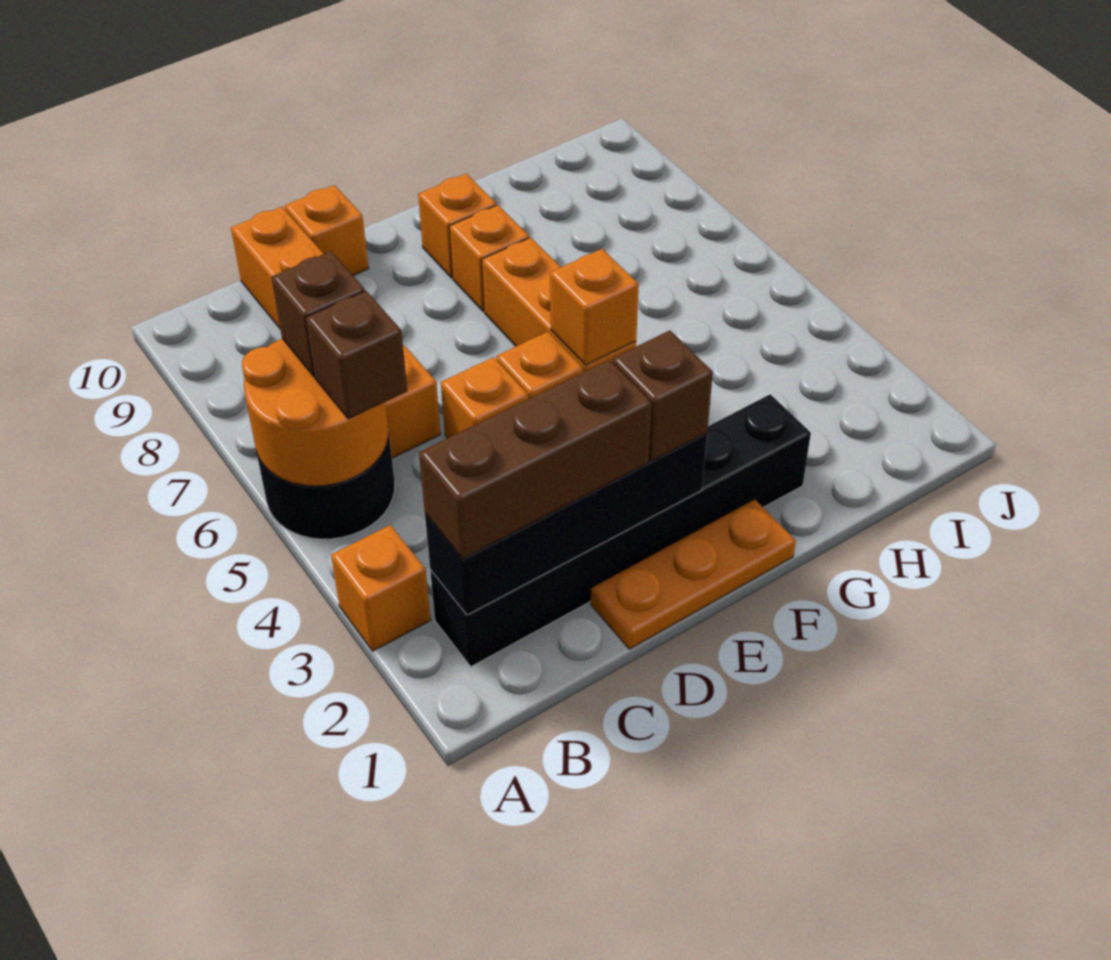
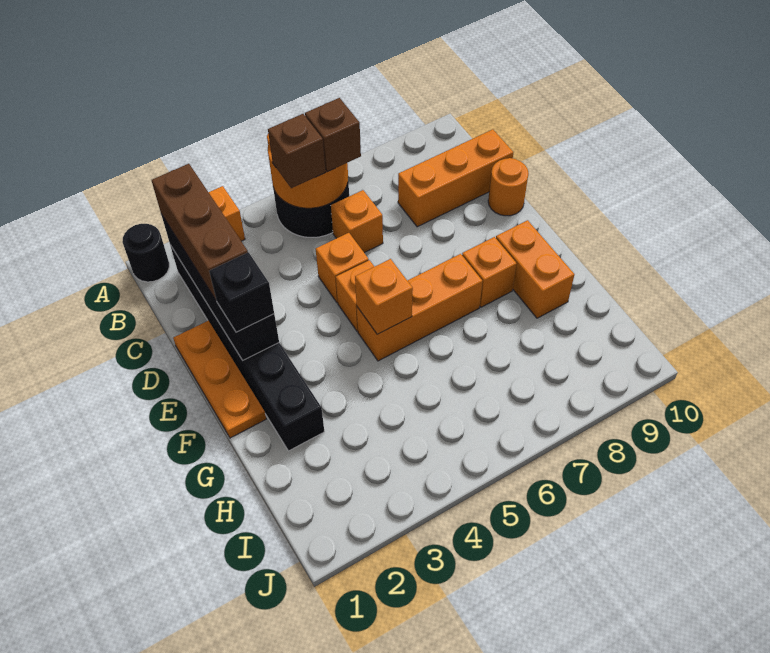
none -> black 1x1 round brick [122,224,169,282]
orange 1x1 brick [285,185,369,275] -> orange 1x1 round brick [488,158,529,216]
brown 1x1 brick [612,330,713,461] -> black 1x1 brick [209,252,274,332]
orange 1x1 brick [418,174,496,278] -> orange 1x2 brick [496,220,574,318]

